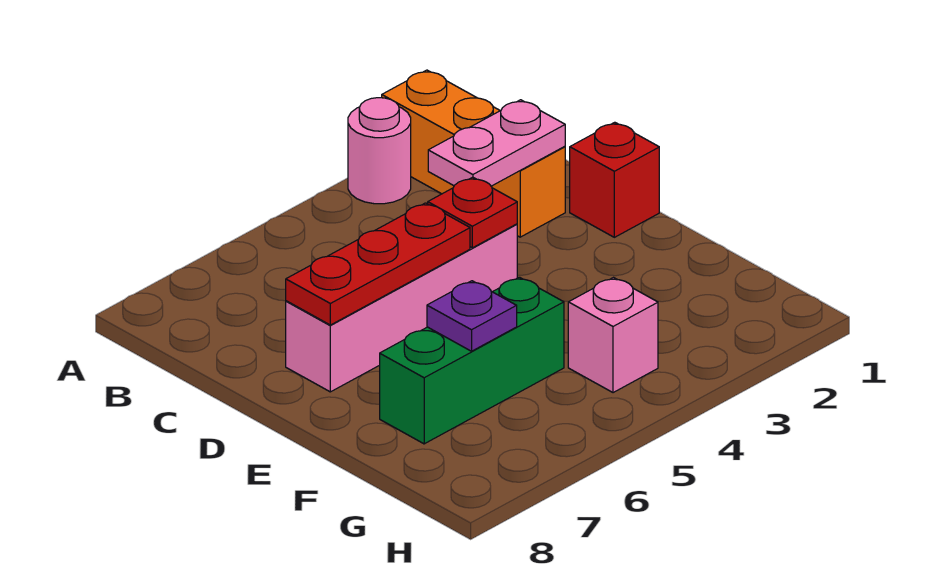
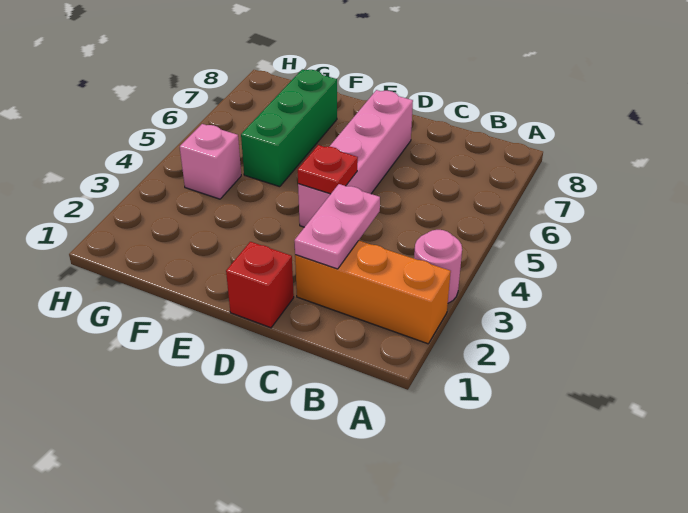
red 1x3 plate [286,203,470,325] -> none
purple 1x1 plate [427,281,517,351] -> none

